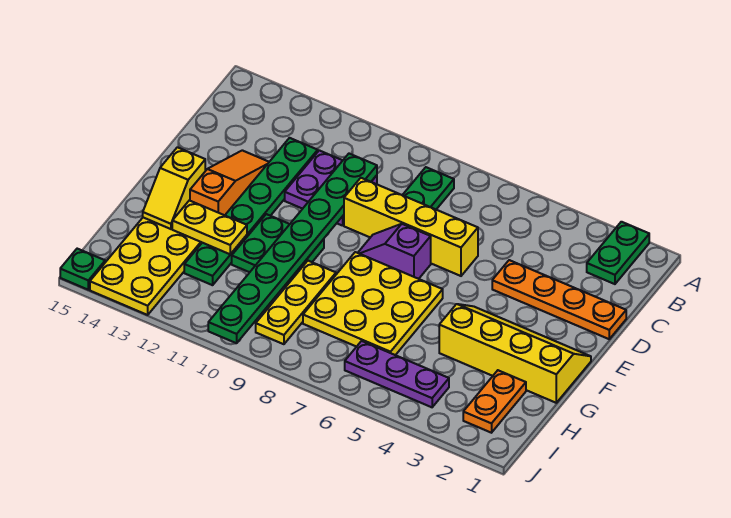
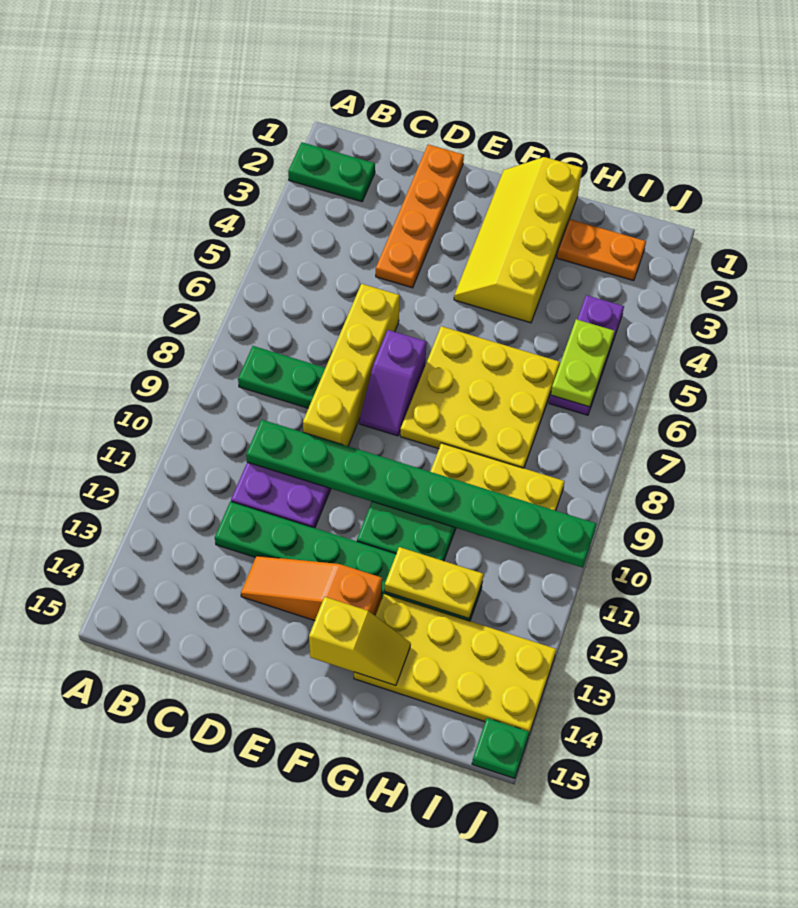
yellow 1x2 plate [172,200,247,254] -> yellow 1x2 plate turned to [385,547,483,619]
none -> lime 1x2 plate [551,319,615,407]

